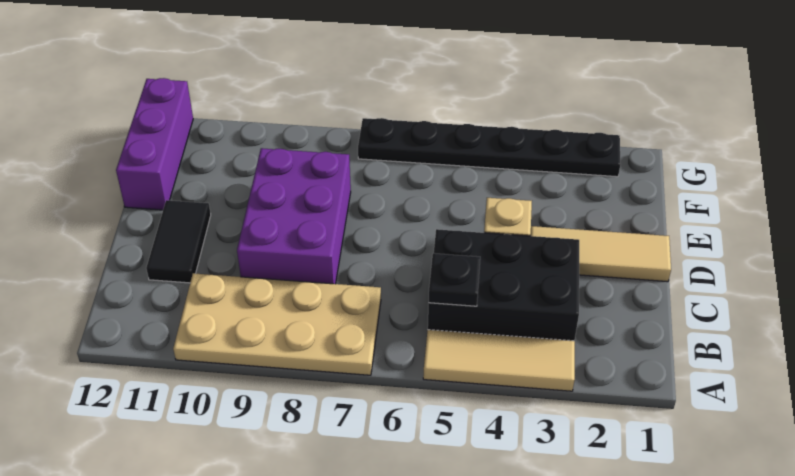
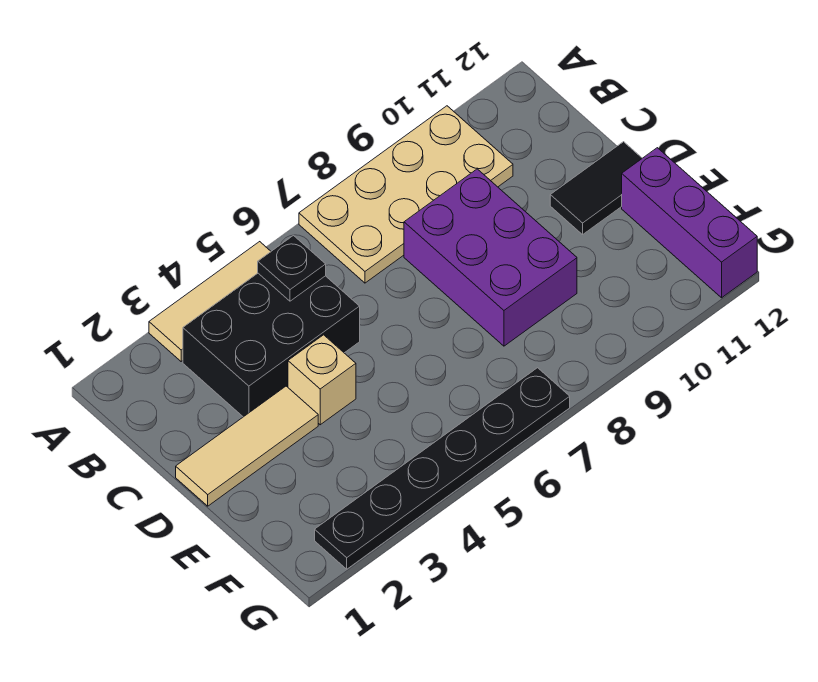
black 1x2 tile [146,200,211,283] -> black 1x2 tile turned to [550,142,642,235]

